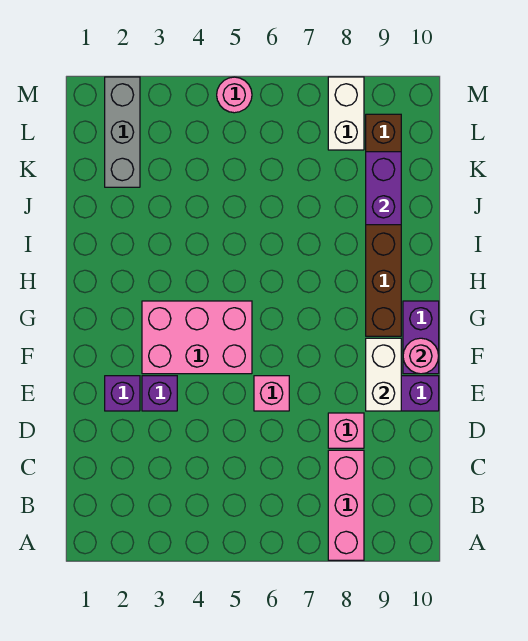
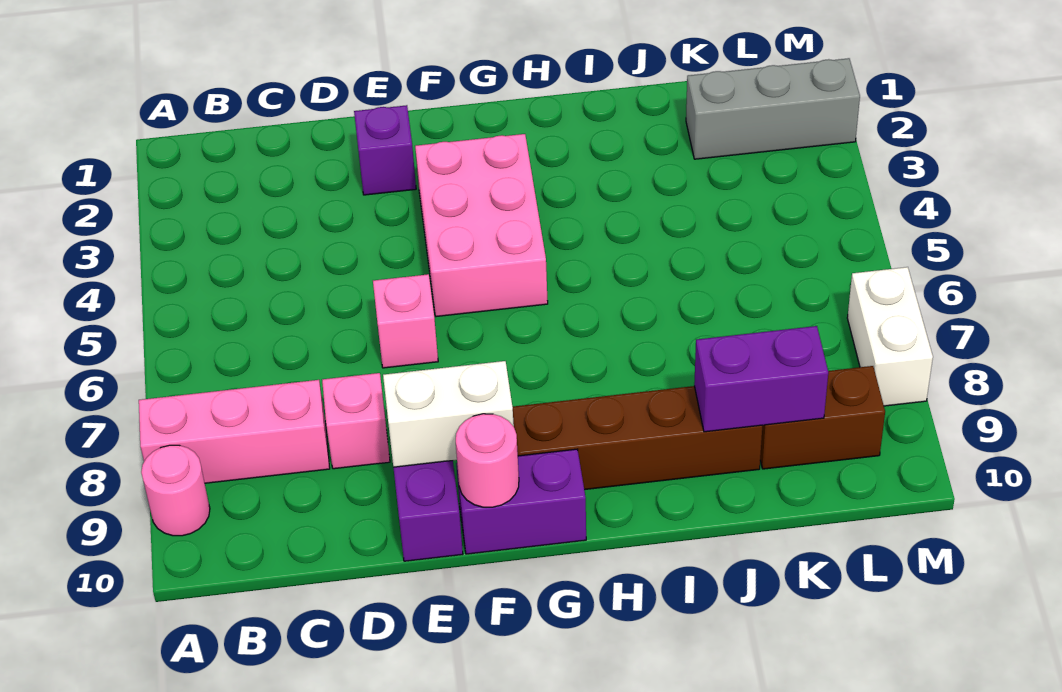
purple 1x1 brick [142,376,177,411] -> none
white 1x2 brick [328,77,364,150] -> white 1x2 brick turned to [847,267,933,406]
pink 1x1 round brick [217,77,252,113] -> pink 1x1 round brick moved to [141,445,210,536]

